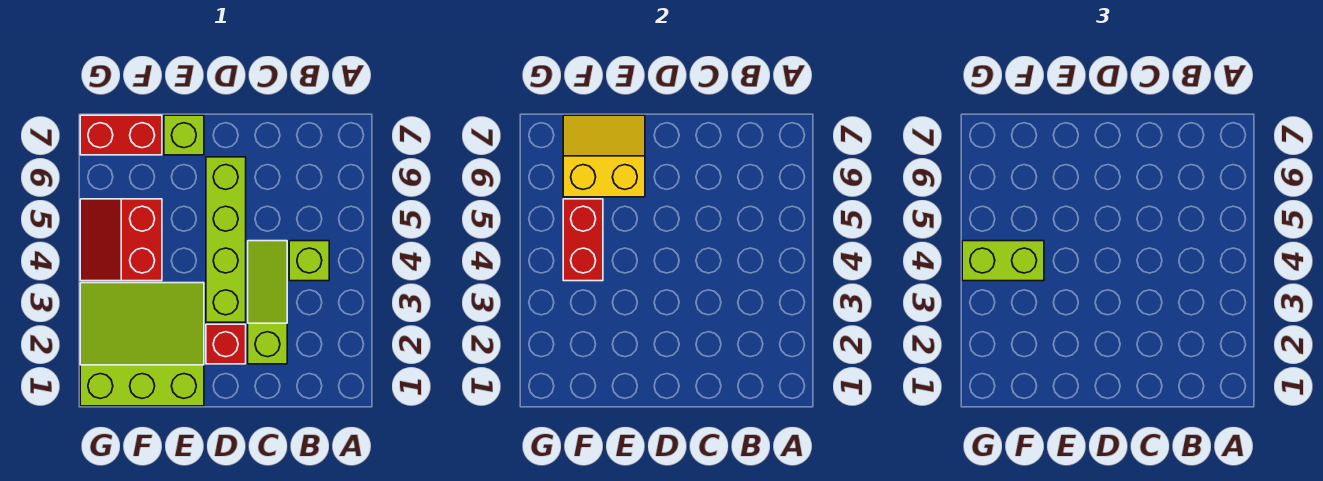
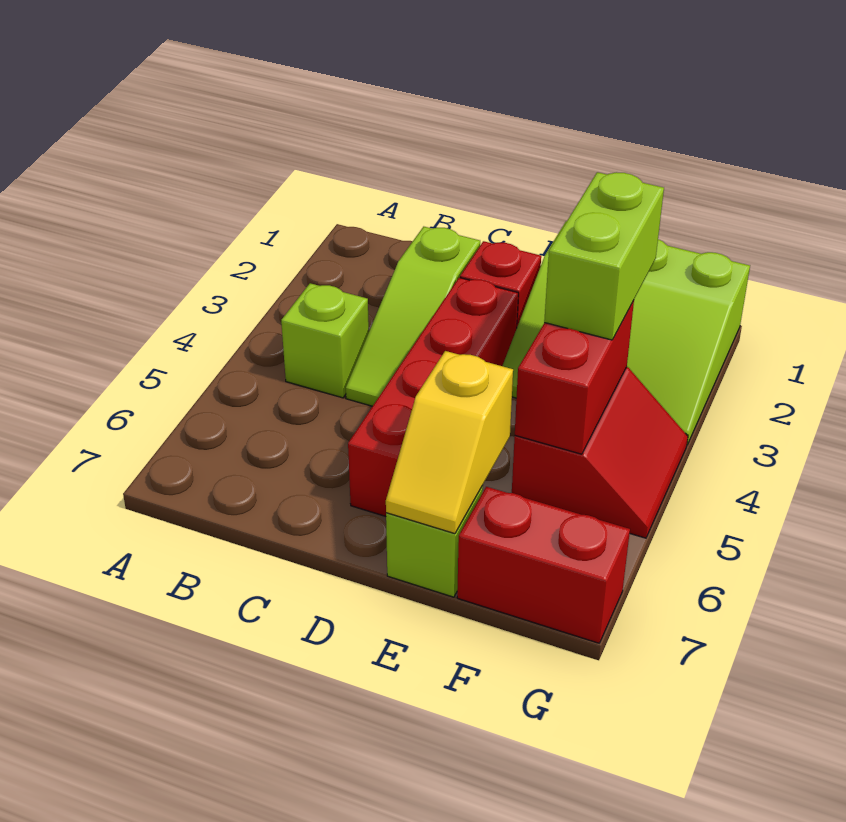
lime 1x4 brick [206,157,246,322] -> red 1x4 brick [348,278,518,516]
yellow 2x2 slope [563,115,645,197] -> yellow 1x2 slope [386,351,513,534]
lime 1x2 brick [962,241,1044,281] -> lime 1x2 brick turned to [544,172,664,340]

